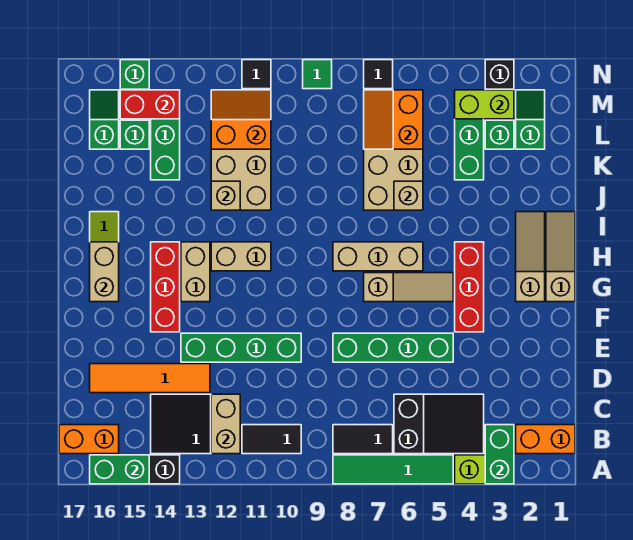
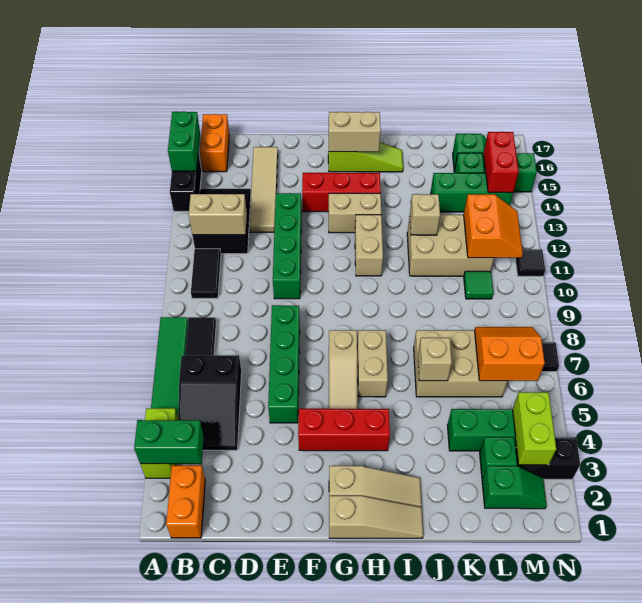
orange 1x4 tile [90,364,210,393] -> tan 1x4 tile [249,147,278,232]
tan 1x3 brick [333,242,423,271] -> tan 1x2 brick [357,330,388,397]
green 1x1 tile [303,60,332,89] -> green 1x1 tile moved to [464,271,493,299]

